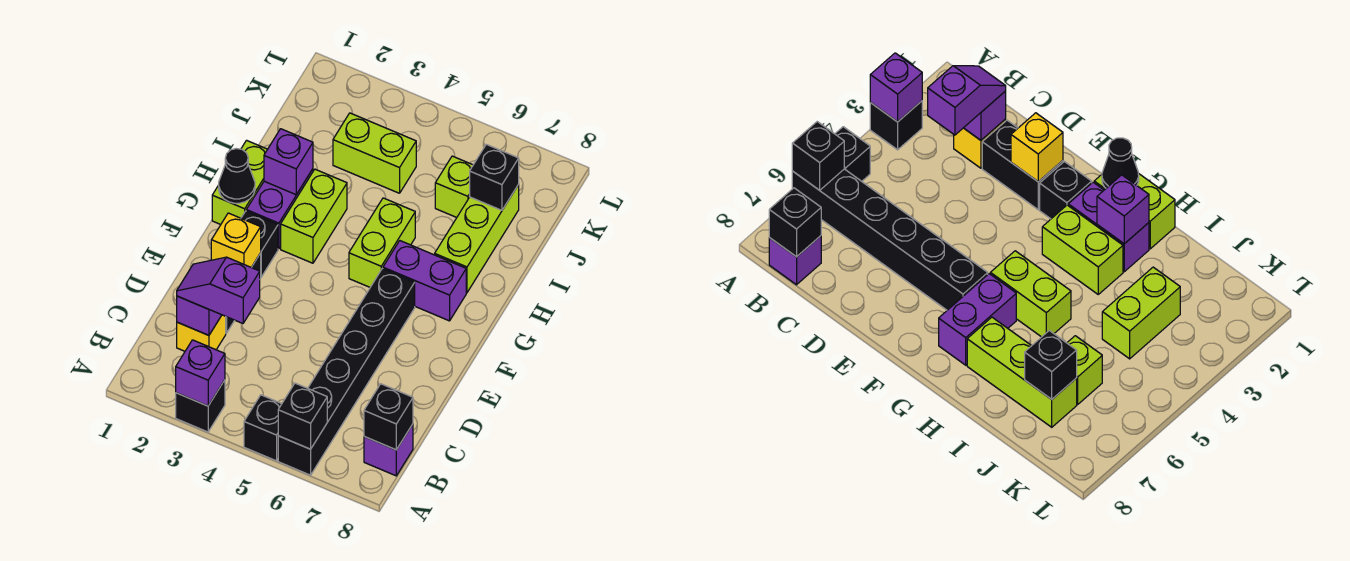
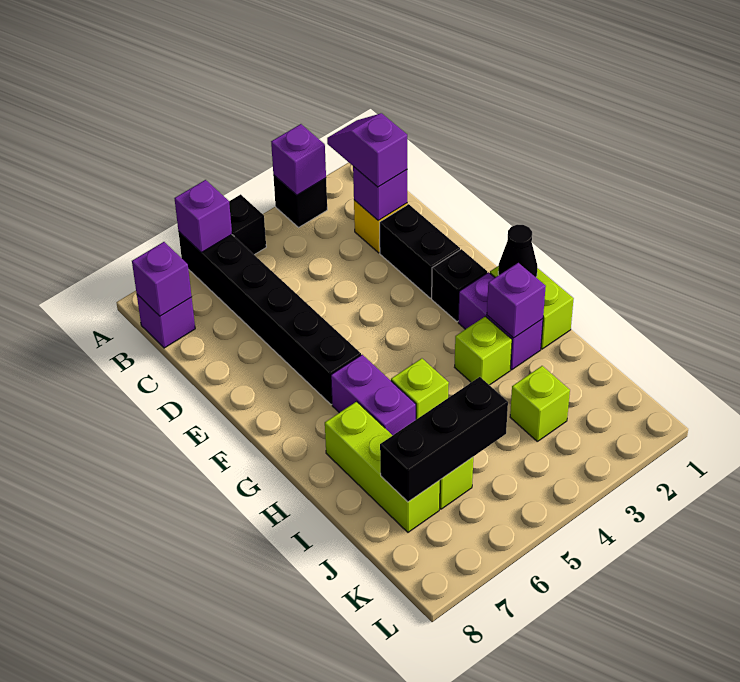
black 1x1 brick [278,383,327,449] -> purple 1x1 brick [174,180,232,252]
black 1x1 brick [364,384,413,450] -> purple 1x1 brick [132,242,192,316]
purple 1x2 slope [177,257,260,324] -> purple 1x2 slope turned to [327,113,407,187]
yellow 1x1 brick [211,213,261,267] -> none
lime 1x2 brick [281,169,347,263] -> lime 1x1 brick [455,316,512,385]
lime 1x2 brick [349,198,415,287] -> lime 1x1 brick [391,358,449,419]
purple 1x2 brick [383,241,466,321] -> purple 1x2 brick turned to [331,355,416,435]
lime 1x2 brick [333,113,416,193] -> lime 1x1 brick [510,366,570,441]
black 1x1 brick [470,144,519,210] -> black 1x3 brick [380,377,508,502]

